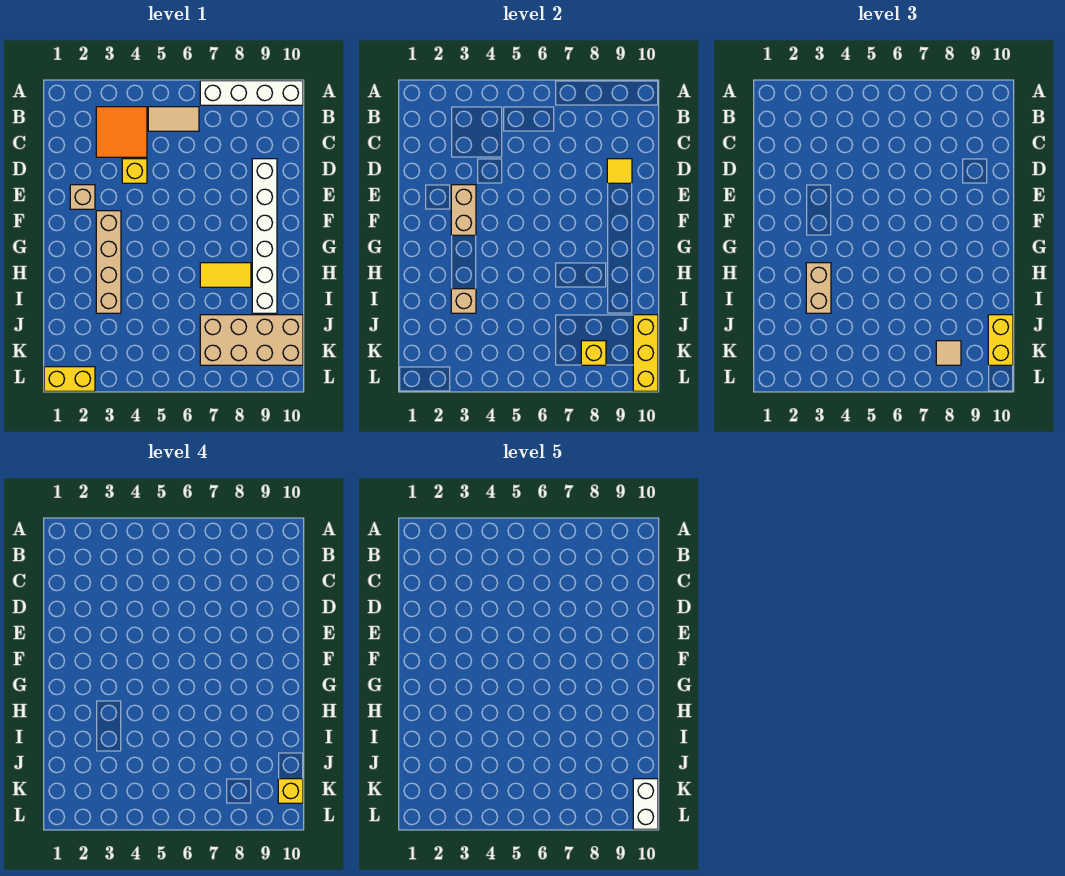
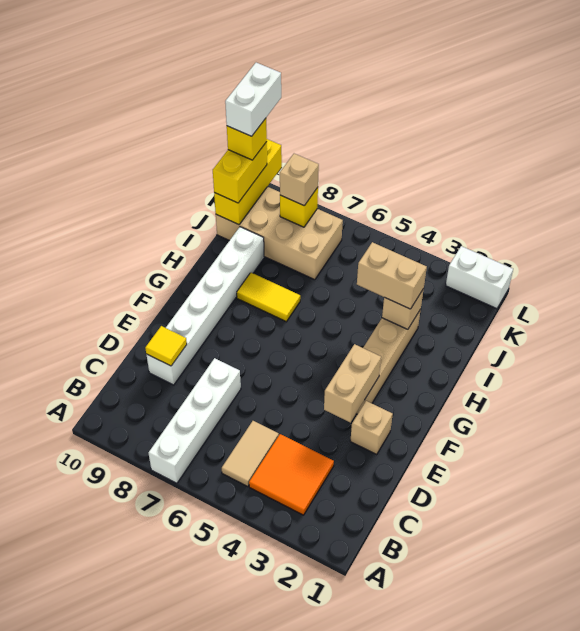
white 1x4 brick [200,81,303,105] -> white 1x4 brick turned to [148,358,241,483]
tan 1x2 tile [148,107,199,131] -> tan 1x2 tile turned to [222,421,279,487]
yellow 1x1 brick [122,159,147,183] -> none
tan 1x2 brick [806,263,831,313] -> tan 1x2 brick turned to [357,242,427,309]
tan 1x1 tile [936,341,961,365] -> tan 1x1 brick [280,154,319,206]
yellow 1x2 brick [44,367,95,391] -> white 1x2 brick [446,246,513,309]

